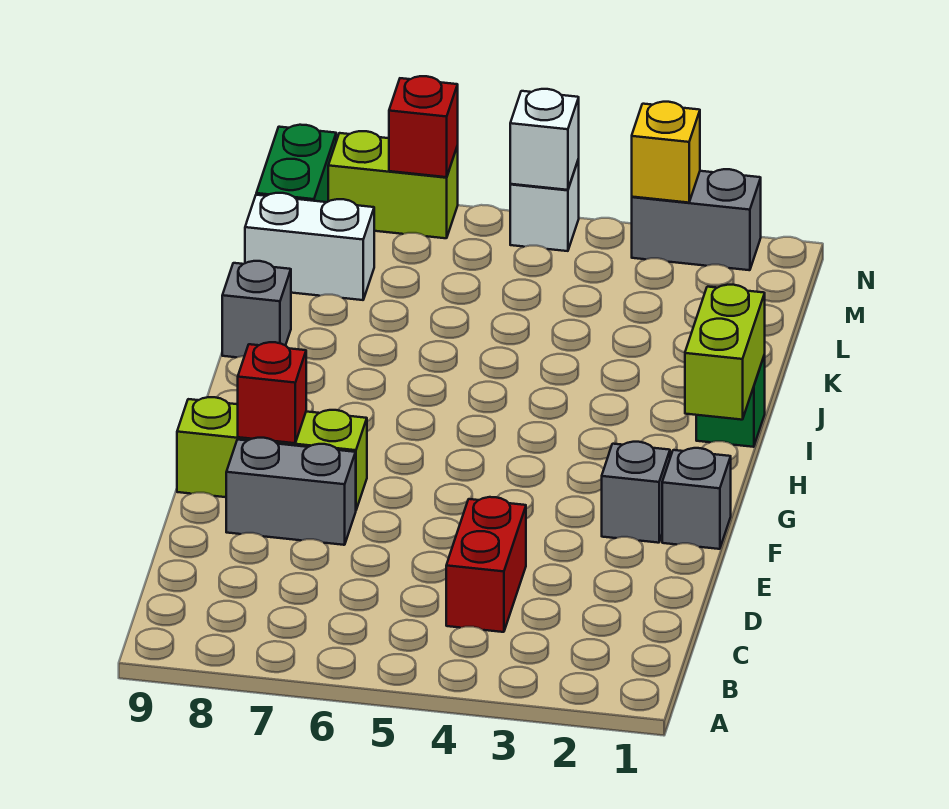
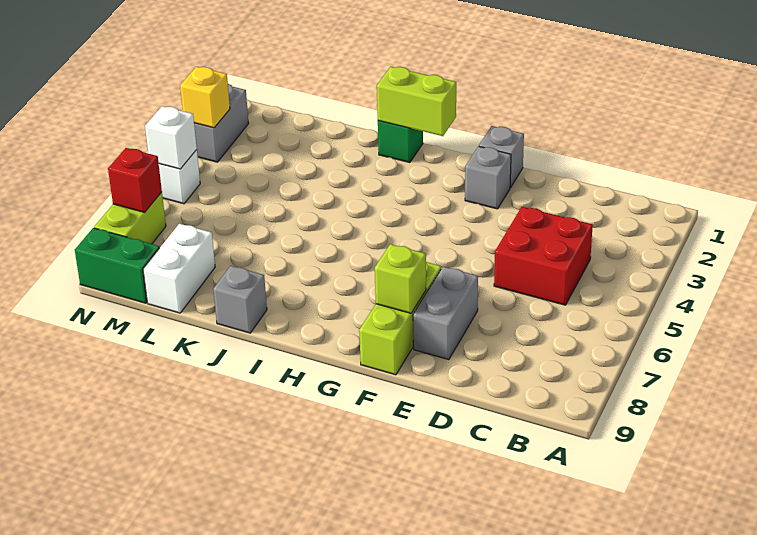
red 1x2 brick [446,497,526,632] -> red 2x2 brick [494,207,593,305]
red 1x1 brick [238,342,306,443] -> lime 1x1 brick [375,244,426,313]

